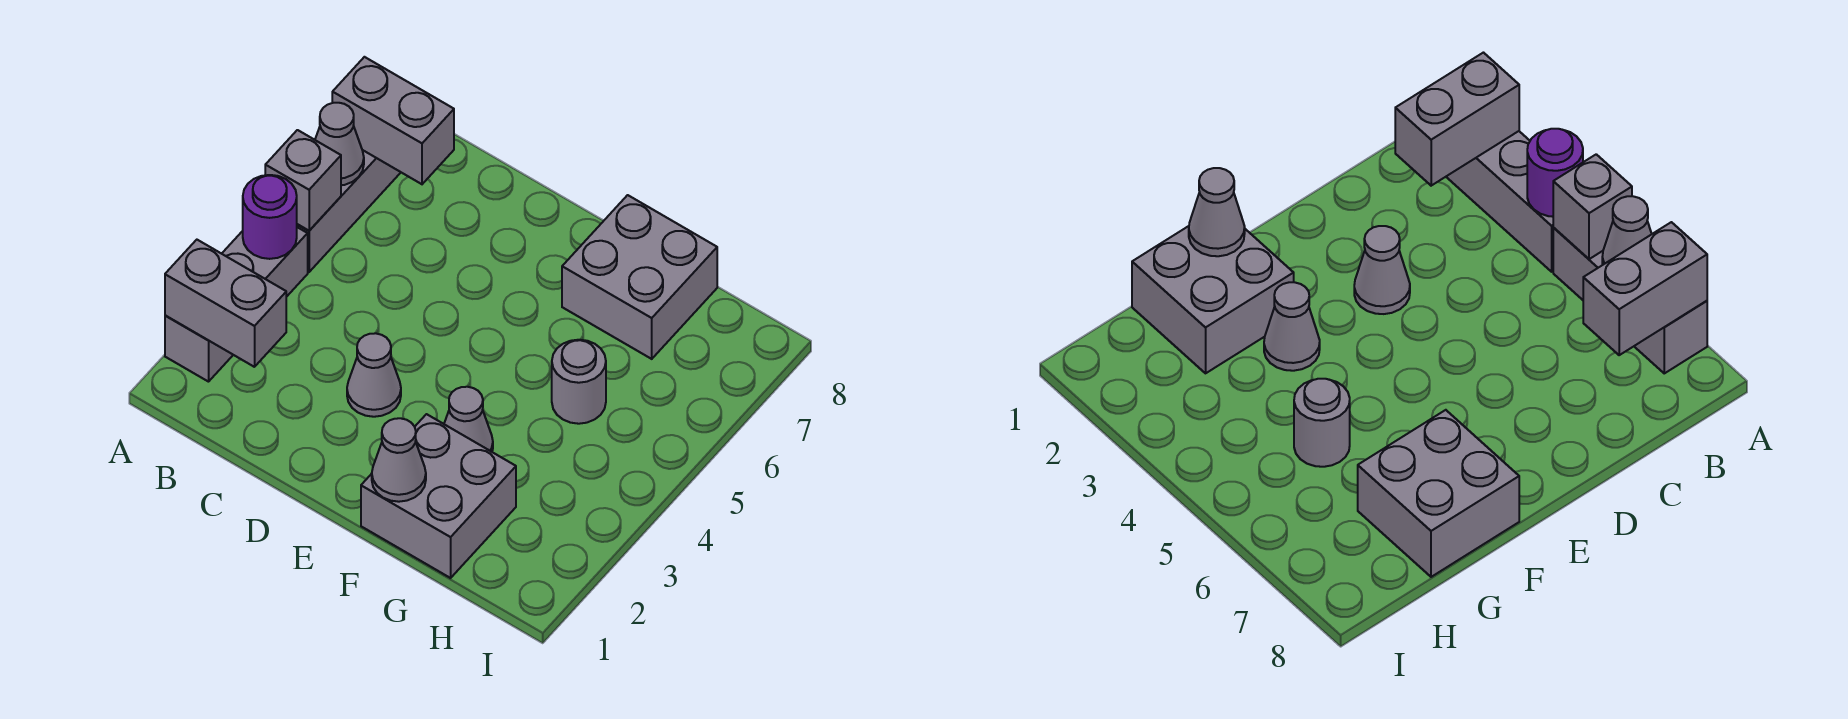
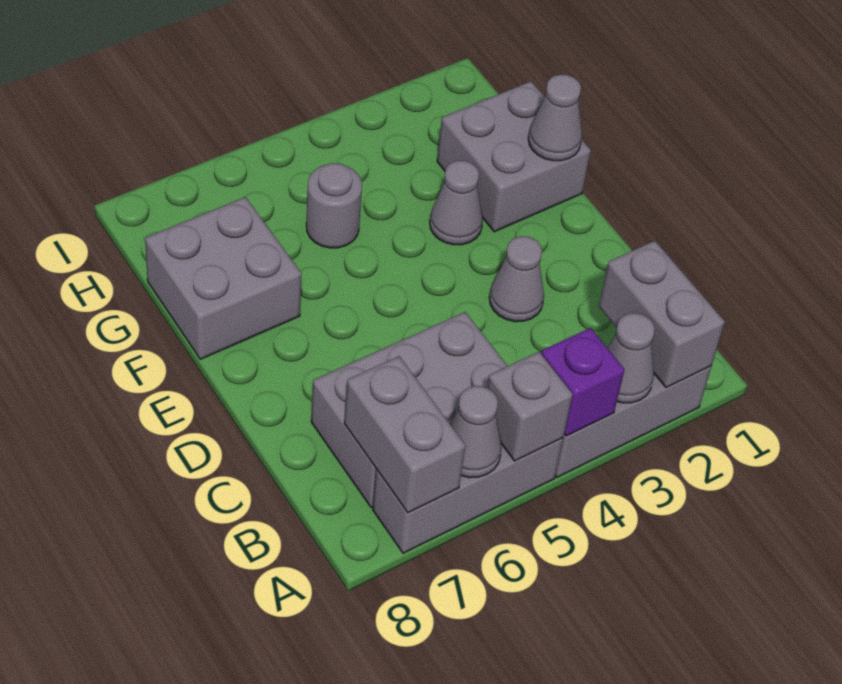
none -> grey 1x1 cone [607,313,655,403]
purple 1x1 round brick [243,175,297,259] -> purple 1x1 brick [541,328,625,436]
none -> grey 2x3 brick [311,312,507,508]

